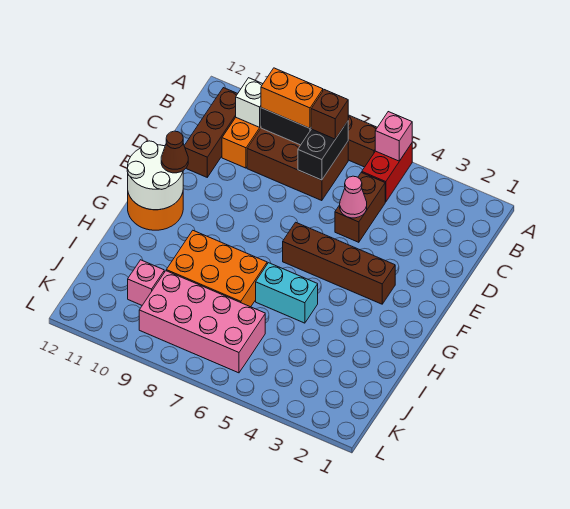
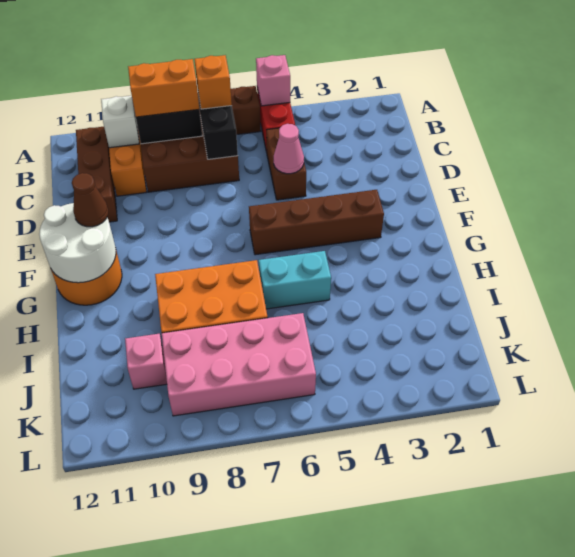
brown 1x1 brick [311,90,348,139] -> orange 1x1 brick [194,55,232,109]

